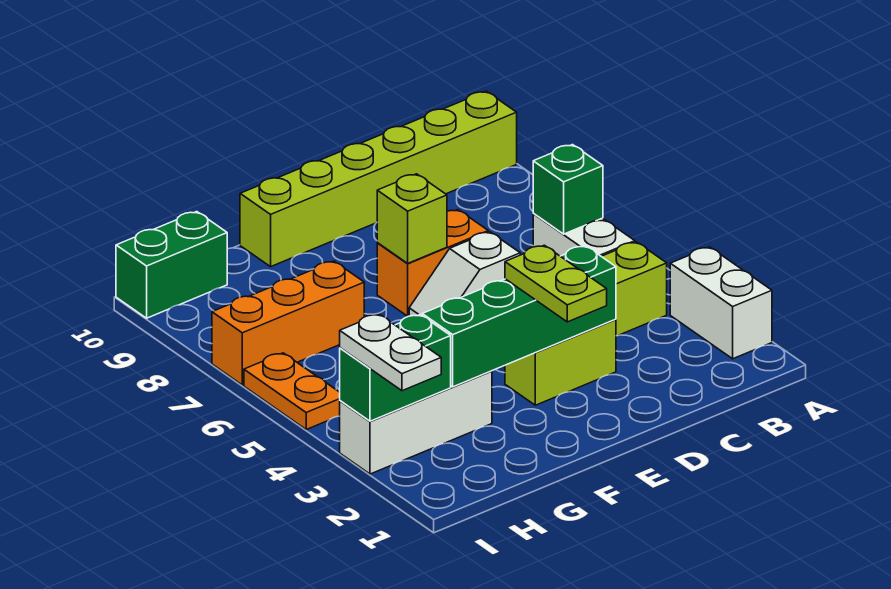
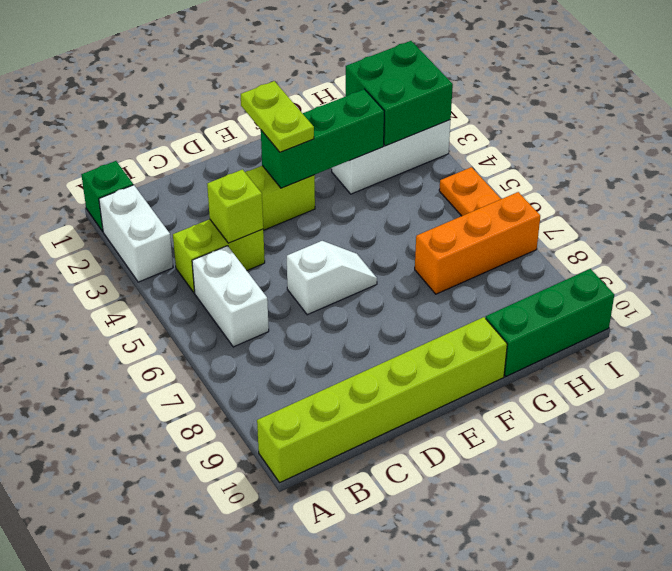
green 1x1 brick [533,145,603,234] -> green 1x1 brick moved to [81,161,133,231]
green 1x4 brick [422,246,616,387] -> green 1x3 brick [261,89,384,188]
orange 1x2 brick [377,210,488,316] -> none
lime 1x1 brick [377,174,447,263] -> lime 1x1 brick moved to [207,169,263,243]
green 1x2 brick [340,315,451,421] -> green 2x2 brick [346,41,453,146]
green 1x2 brick [116,212,227,318] -> green 1x3 brick [486,269,614,376]
white 1x2 plate [340,314,441,391] -> none

